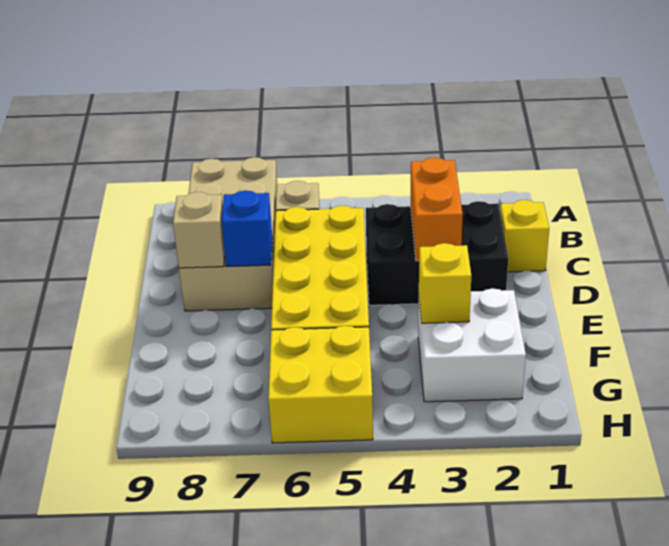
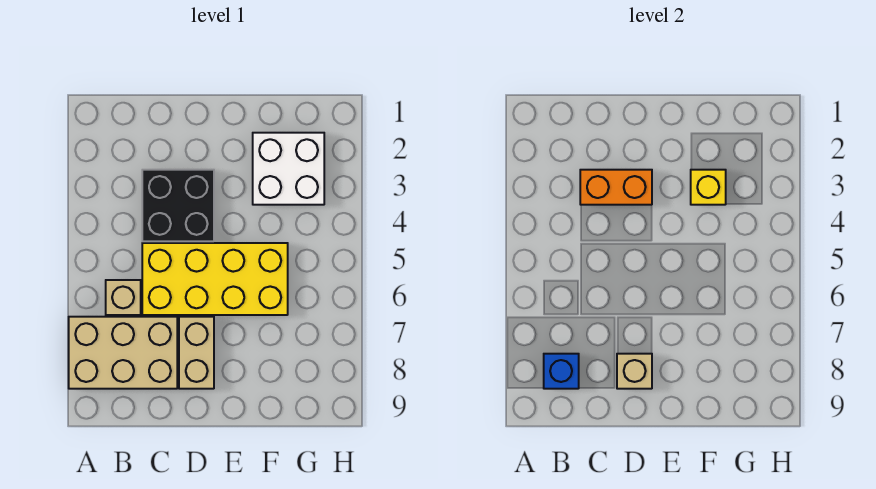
yellow 1x1 brick [500,200,549,272] -> none
black 2x3 brick [366,201,508,305] -> black 2x2 brick [142,170,214,241]
blue 1x1 brick [222,190,272,267] -> blue 1x1 brick moved to [544,354,579,389]
yellow 2x2 brick [268,326,373,443] -> none

